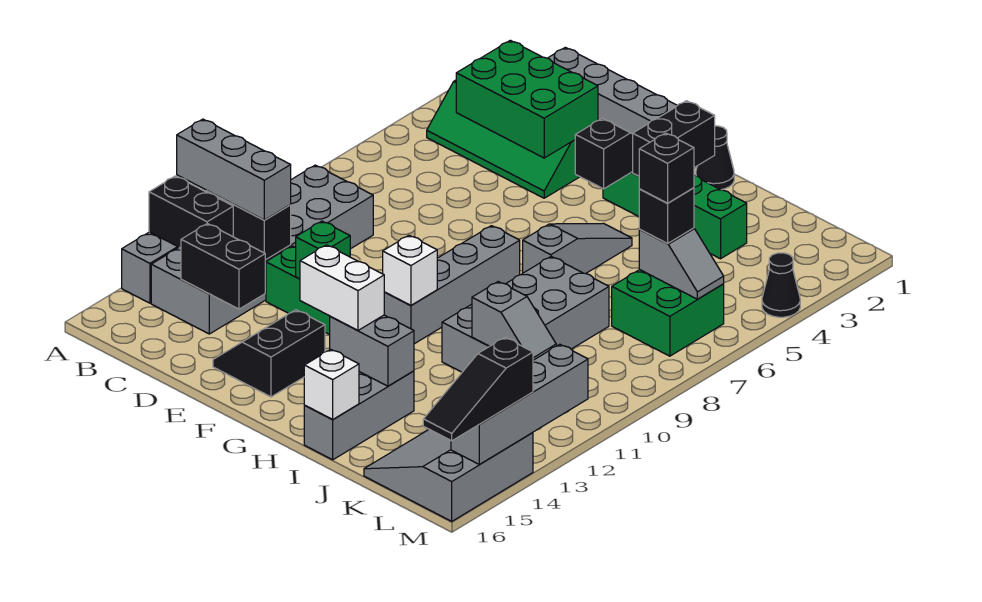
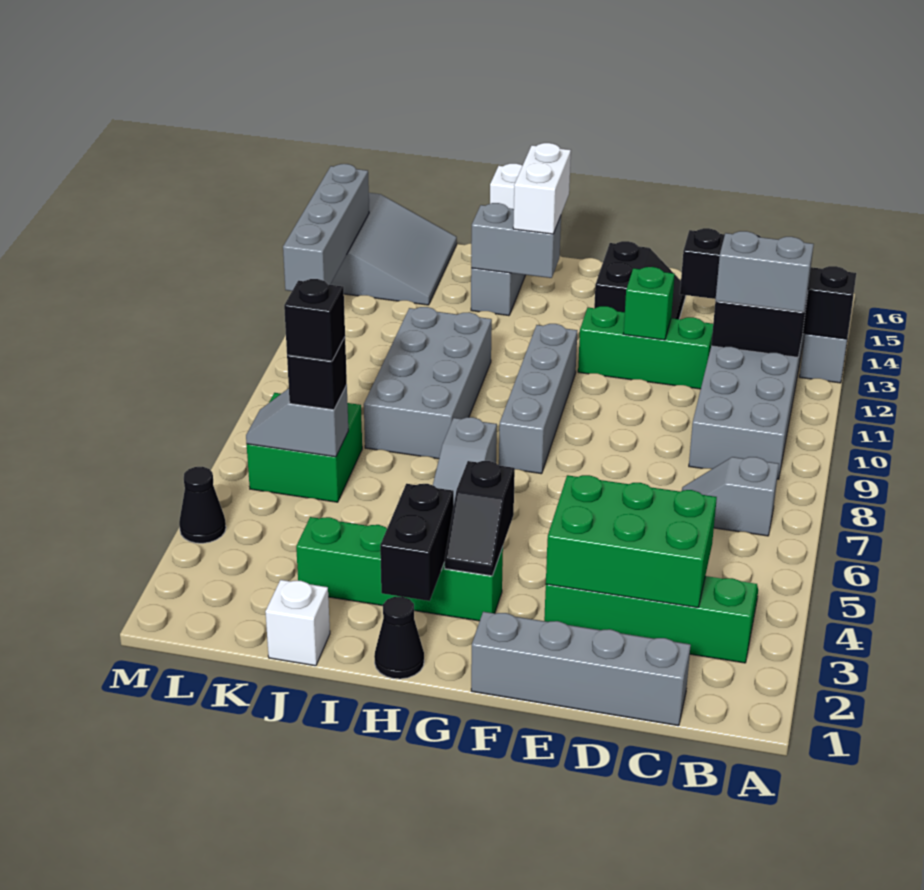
grey 1x3 brick [177,119,291,220] -> grey 1x2 brick [715,231,814,312]
white 1x1 brick [383,235,437,305] -> white 1x1 brick moved to [265,580,330,666]
white 1x2 brick [300,245,384,330] -> white 1x2 brick turned to [513,143,571,234]
grey 1x2 slope [472,282,556,360] -> grey 1x2 slope moved to [682,457,779,536]
black 1x3 slope [423,337,533,441] -> none

